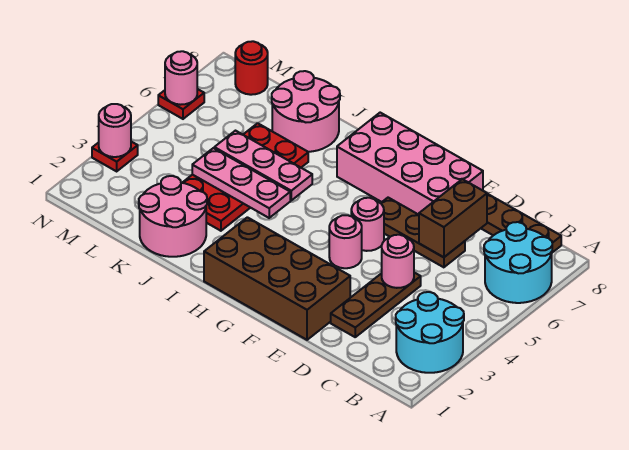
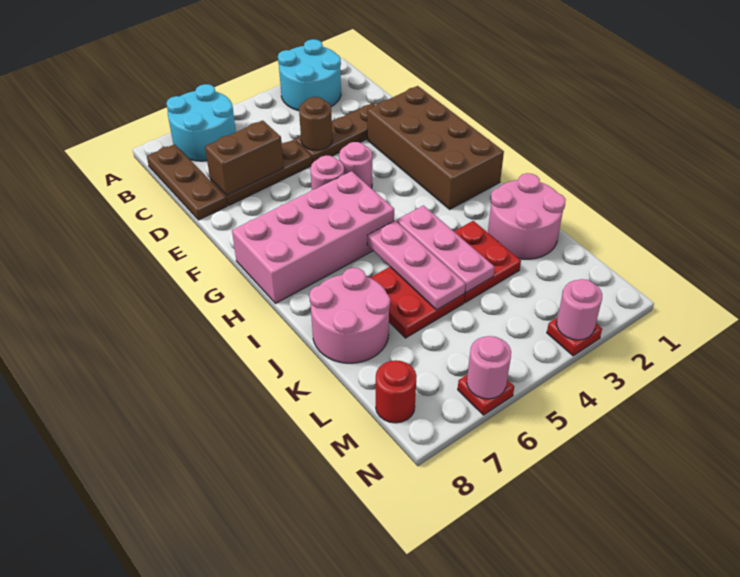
pink 1x1 round brick [382,235,414,288] -> brown 1x1 round brick [299,97,333,151]
brown 1x3 plate [381,198,465,267] -> brown 1x3 plate turned to [210,140,312,206]
pink 2x4 brick [337,113,483,215] -> pink 2x4 brick turned to [232,171,394,303]

